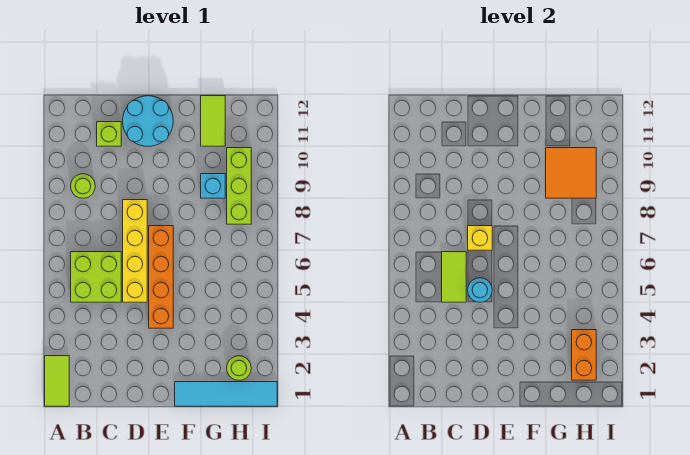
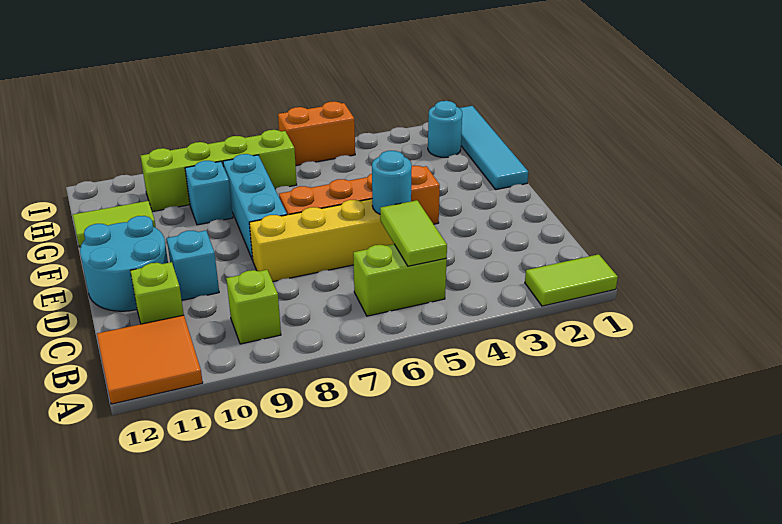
lime 2x2 brick [71,252,121,302] -> lime 1x2 brick [353,244,447,316]
lime 1x1 round brick [71,174,95,198] -> lime 1x1 brick [226,270,281,344]
lime 1x2 tile [442,252,466,302] -> lime 1x2 tile turned to [380,200,447,266]
yellow 1x1 brick [468,226,492,250] -> none
none -> cyan 1x1 brick [167,230,219,300]
none -> cyan 1x3 brick [223,154,287,260]
orange 2x2 tile [546,148,596,198] -> orange 2x2 tile moved to [97,315,203,404]
lime 1x1 round brick [227,356,251,380] -> cyan 1x1 round brick [428,101,462,157]
orange 1x2 brick [572,330,596,380] -> orange 1x2 brick moved to [278,102,355,165]
lime 1x3 brick [227,148,251,224] -> lime 1x4 brick [141,130,297,212]

